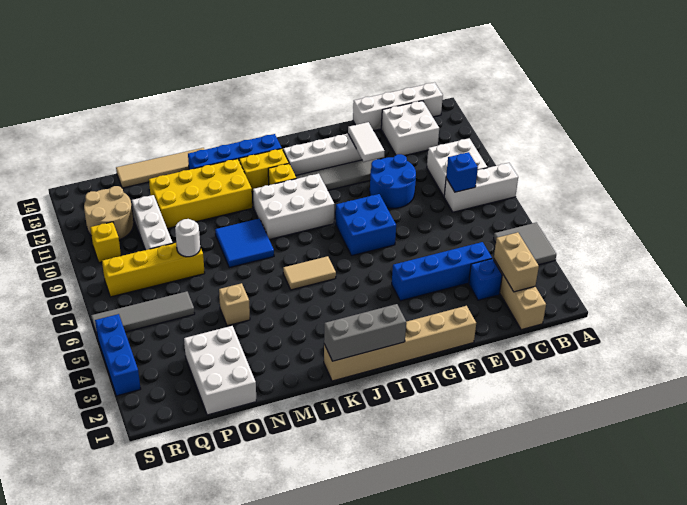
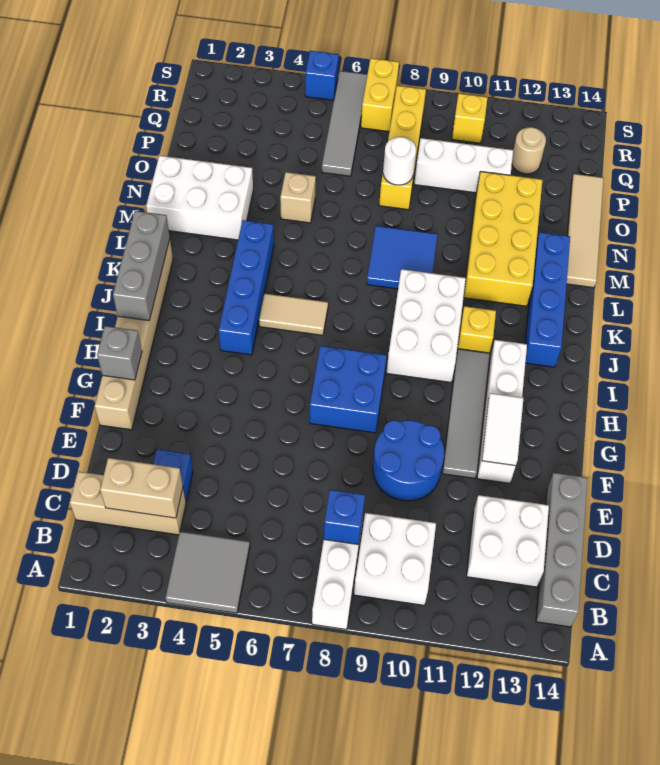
white 1x4 brick [353,82,443,131] -> grey 1x4 brick [536,473,588,627]
blue 1x4 brick [392,242,492,301] -> blue 1x4 brick moved to [219,220,274,355]
white 1x2 tile [348,122,384,162] -> white 1x2 tile turned to [482,393,523,466]
none -> grey 1x1 brick [97,326,142,380]
tan 1x2 tile [283,256,336,290] -> tan 1x2 tile turned to [259,293,328,335]
yellow 1x2 brick [239,149,289,191] -> yellow 1x2 brick moved to [361,58,399,132]
white 2x3 brick [184,326,256,415] -> white 2x3 brick moved to [146,156,253,240]
tan 2x2 round brick [84,186,133,240] -> tan 1x1 round brick [512,127,546,174]
blue 1x3 brick [95,314,141,396] -> blue 1x1 brick [305,51,339,100]

